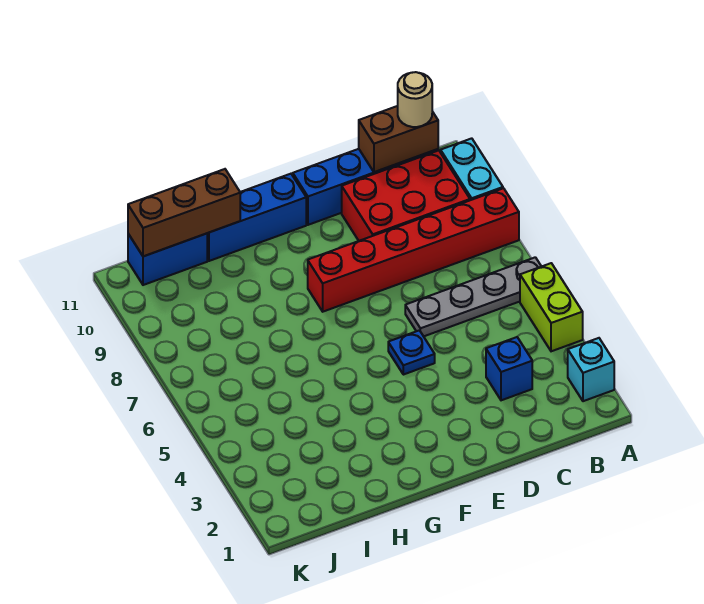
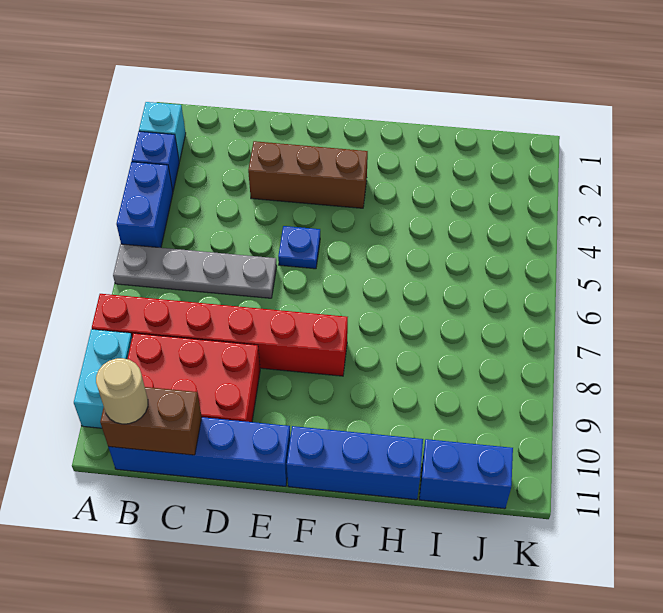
lime 1x2 brick [520,263,583,351] -> blue 1x2 brick [116,162,173,248]
blue 1x1 brick [486,337,532,400] -> blue 1x1 brick moved to [132,131,179,191]
brown 1x3 brick [128,169,240,256] -> brown 1x3 brick moved to [248,141,368,208]

